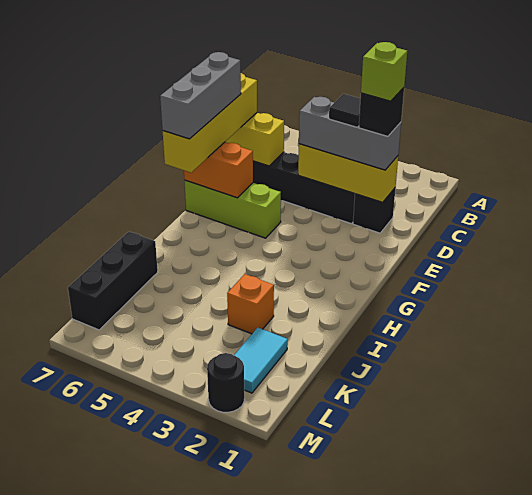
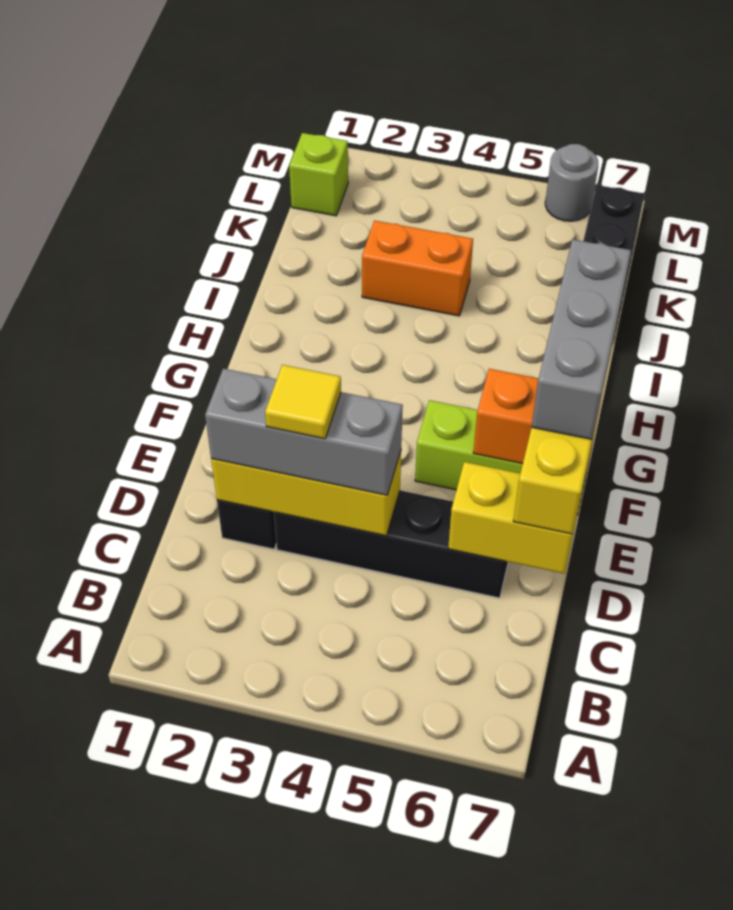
black 1x1 brick [359,88,404,137] -> none
lime 1x1 brick [361,42,407,101] -> lime 1x1 brick moved to [289,133,348,216]
black 1x1 tile [329,94,360,127] -> yellow 1x1 tile [265,365,341,439]
orange 1x1 brick [227,274,274,334] -> orange 1x2 brick [362,220,473,316]
cyan 1x2 tile [234,328,288,393] -> none
black 1x1 round brick [207,353,244,412] -> none
none -> grey 1x1 round brick [545,144,598,221]

